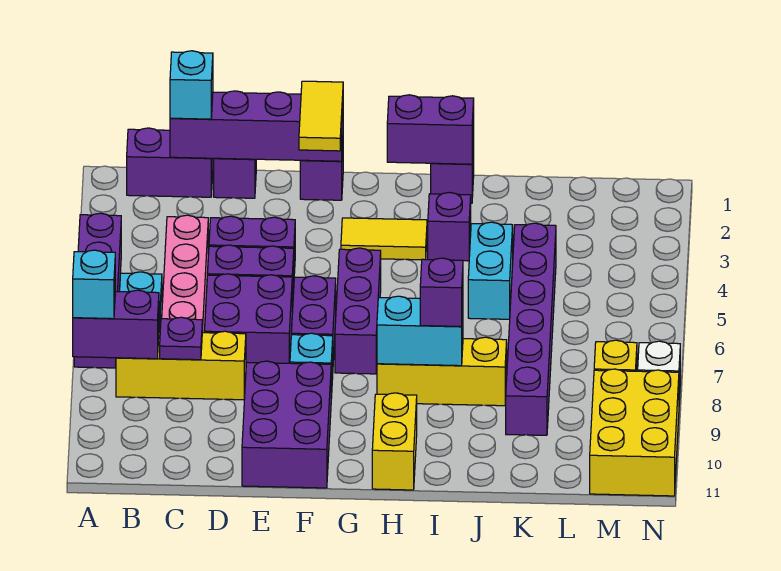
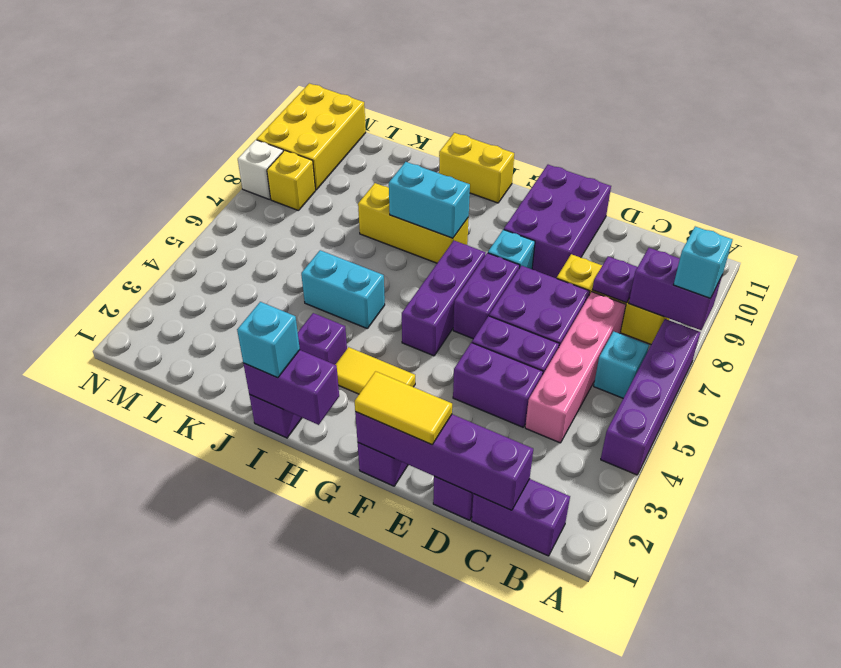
cyan 1x1 brick [170,51,213,119] -> cyan 1x1 brick moved to [237,302,300,378]
yellow 1x2 tile [299,81,343,151] -> yellow 1x2 tile turned to [355,371,452,445]
yellow 1x2 brick [372,393,417,490] -> yellow 1x2 brick turned to [439,133,514,203]
purple 1x1 brick [420,258,463,326] -> none
cyan 1x2 brick [468,222,513,319] -> cyan 1x2 brick turned to [301,250,385,328]
purple 1x6 brick [505,223,556,435] -> none

